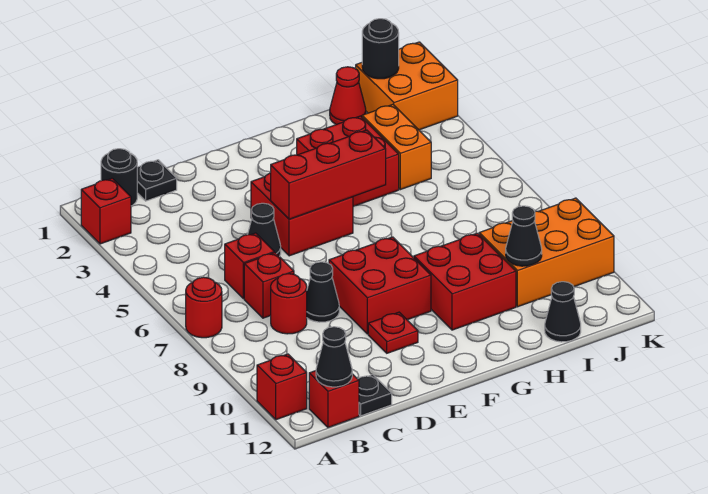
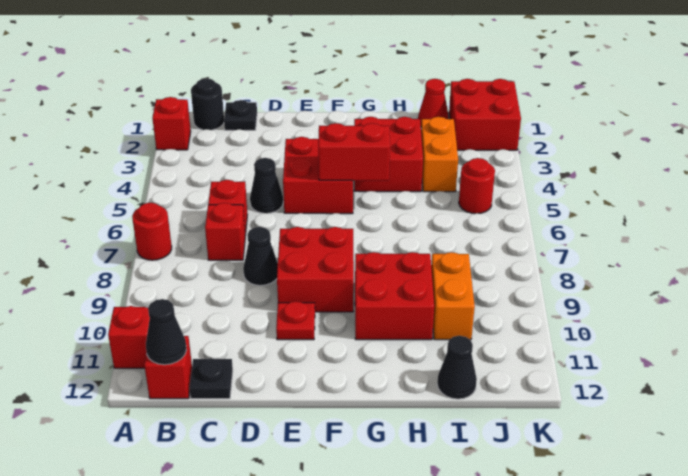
red 1x1 round brick [271,274,307,334] -> red 1x1 round brick moved to [459,158,495,214]
red 1x3 brick [271,130,386,219] -> red 1x2 brick [318,123,390,181]
orange 2x3 brick [479,198,614,307] -> orange 1x2 brick [431,252,475,340]
black 1x1 cone [506,206,542,266] -> none
orange 2x2 brick [356,42,458,130] -> red 2x2 brick [449,79,521,150]
black 1x1 round brick [362,19,399,79] -> none

